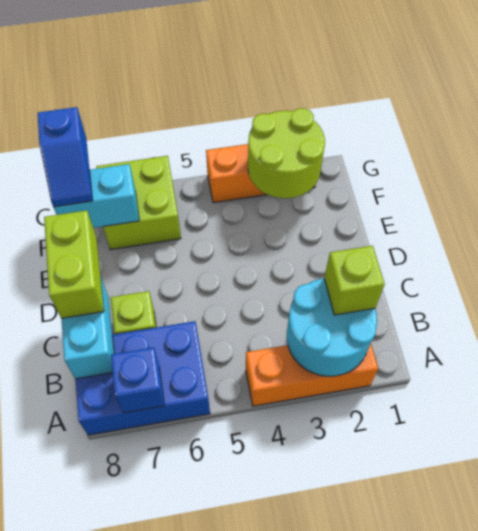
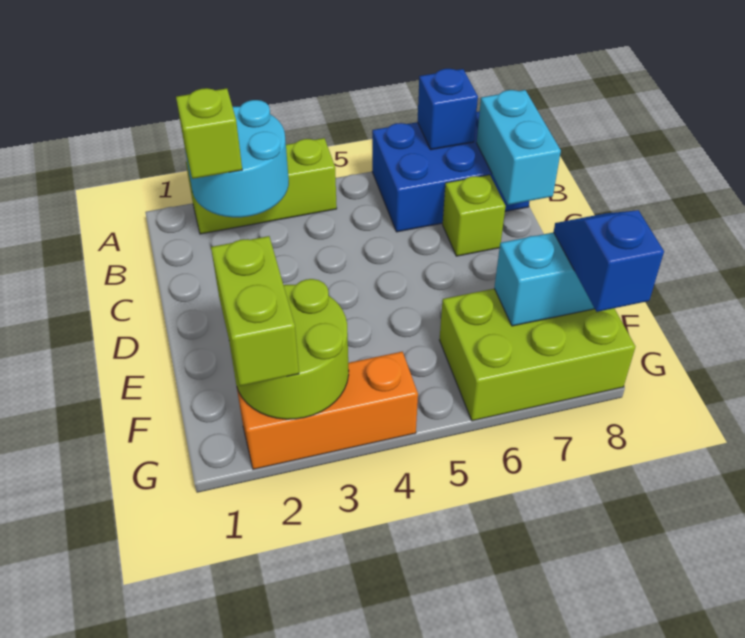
orange 1x3 brick [246,343,378,406] -> lime 1x3 brick [186,138,337,234]
lime 1x2 brick [44,210,104,318] -> lime 1x2 brick moved to [211,236,299,386]
lime 2x2 brick [96,156,181,250] -> lime 2x3 brick [440,289,635,421]

